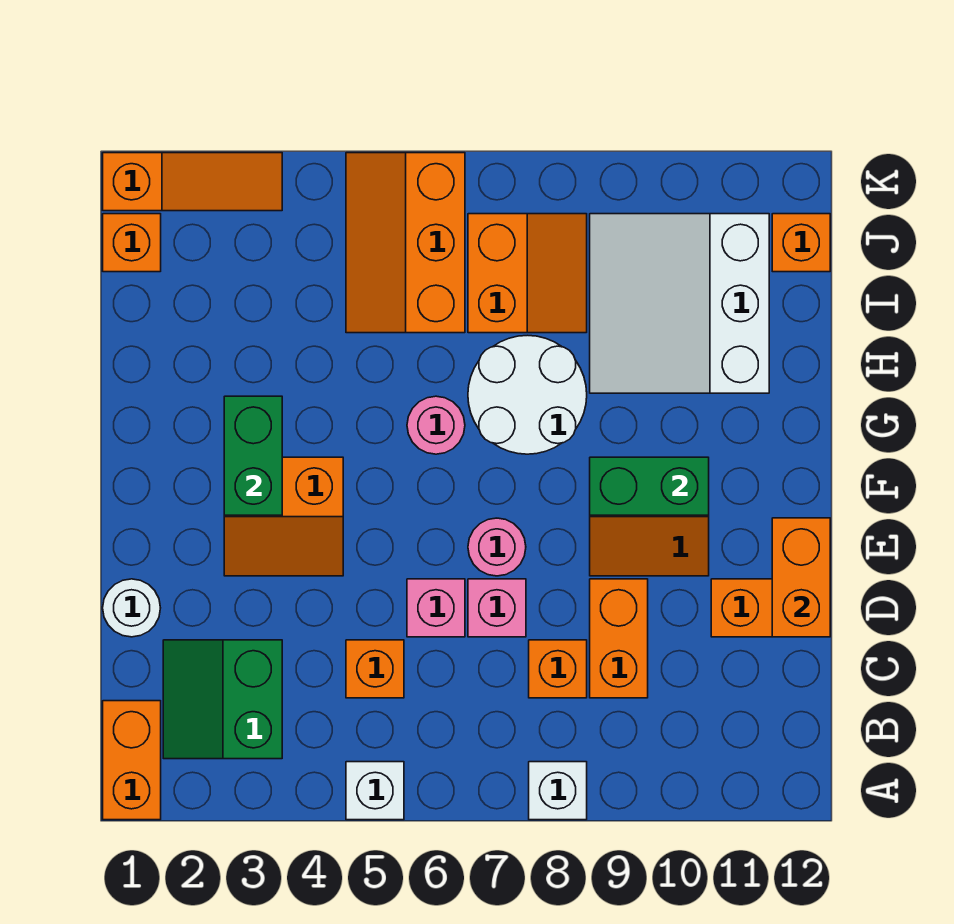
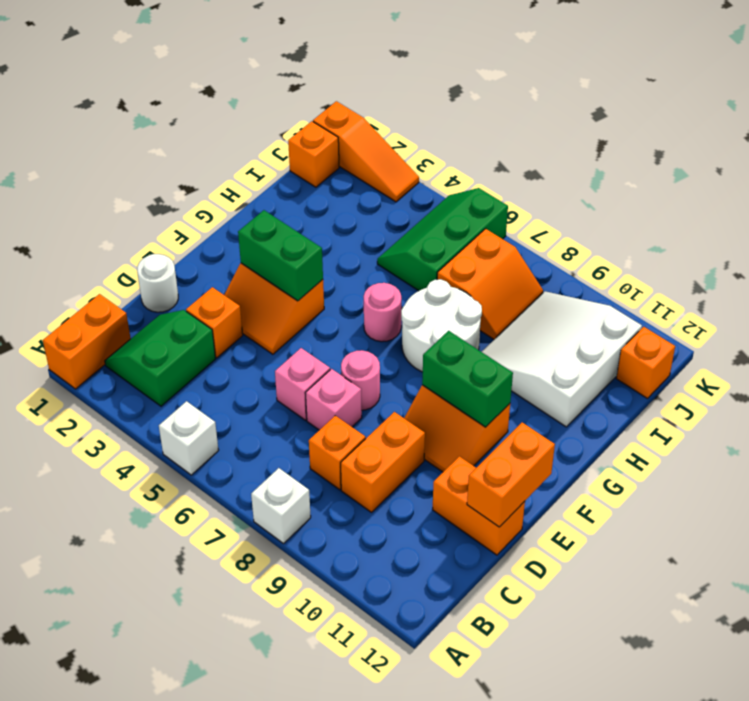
orange 1x1 brick [346,640,404,698] -> orange 1x1 brick moved to [186,287,243,358]
green 1x2 brick [224,396,282,515] -> green 1x2 brick turned to [238,210,323,301]
orange 2x3 slope [346,153,465,333] -> green 2x3 slope [377,188,508,291]

